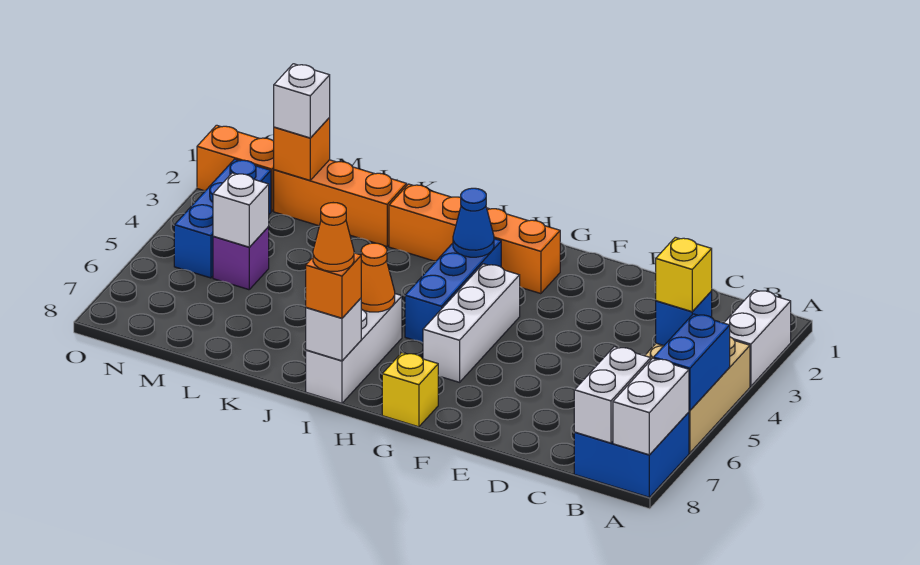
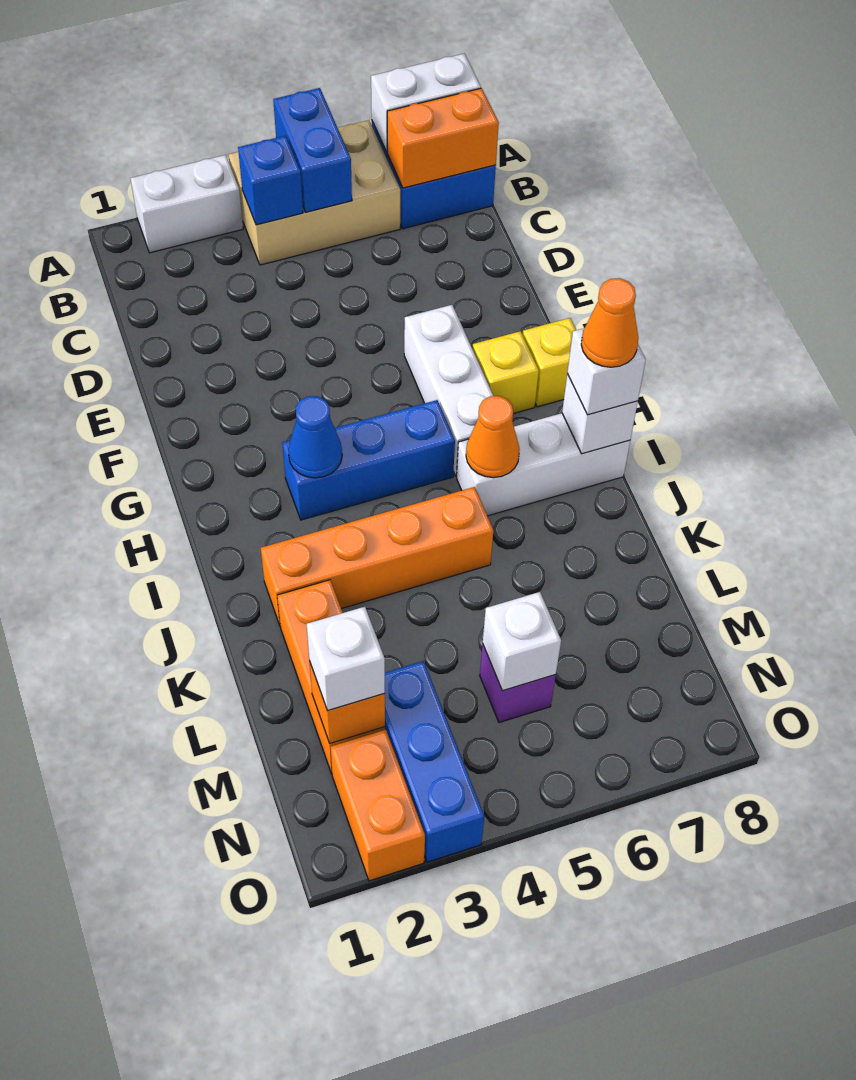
blue 1x2 brick [654,314,730,410] -> blue 1x2 brick turned to [273,88,352,212]
yellow 1x1 brick [656,237,712,312] -> yellow 1x1 brick moved to [473,331,539,414]
white 1x2 brick [574,347,651,443] -> orange 1x2 brick [387,88,499,188]
orange 1x4 brick [389,184,560,294] -> orange 1x4 brick turned to [261,487,493,625]
white 1x3 brick [423,264,520,382] -> white 1x3 brick turned to [404,305,493,476]
orange 1x1 brick [306,253,361,318] -> white 1x1 brick [567,328,646,415]
blue 1x3 brick [174,159,271,278] -> blue 1x3 brick turned to [384,661,484,862]

